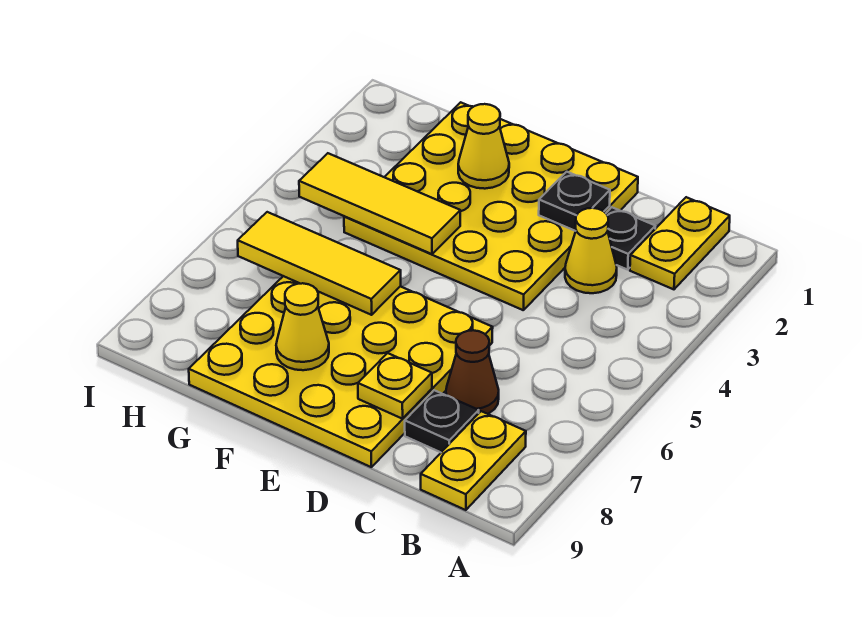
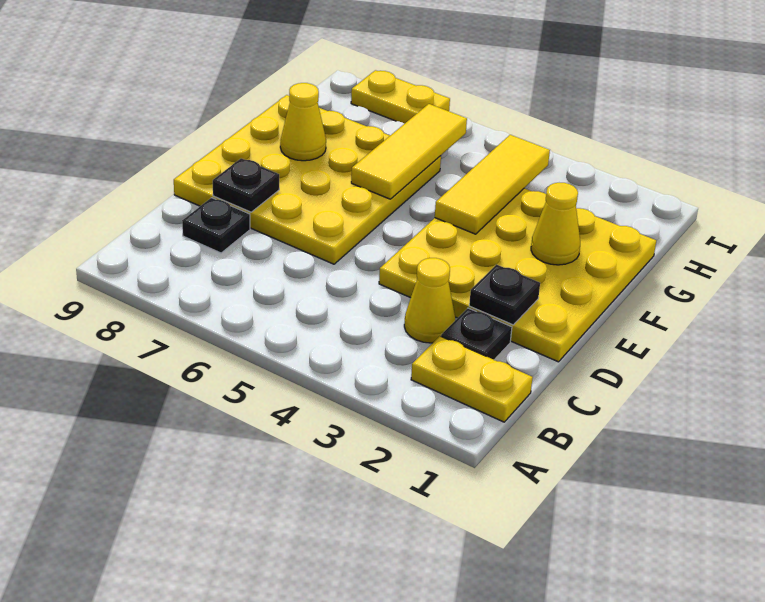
yellow 1x2 plate [421,411,526,510] -> yellow 1x2 plate moved to [351,70,450,124]
brown 1x1 cone [446,330,499,414] -> none
yellow 1x1 plate [358,353,432,419] -> black 1x1 plate [213,158,279,212]

